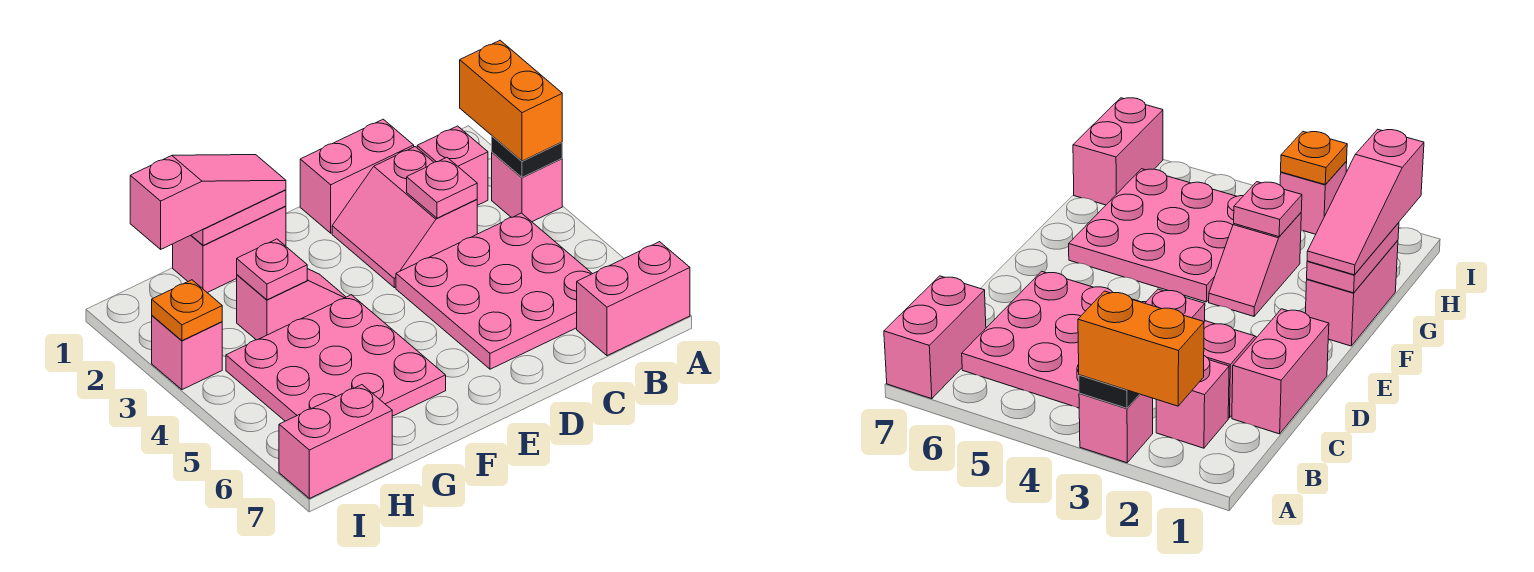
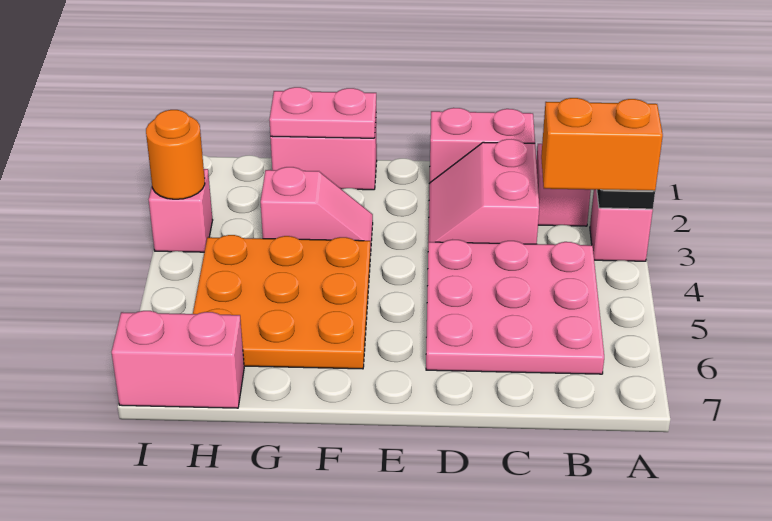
orange 1x2 brick [460,40,562,161] -> orange 1x2 brick turned to [541,98,663,191]
pink 1x2 brick [577,242,690,356] -> none
pink 1x1 plate [407,158,477,218] -> none
pink 1x3 slope [130,155,286,249] -> none
pink 3x3 plate [226,295,446,421] -> orange 3x3 plate [193,235,370,369]
pink 1x1 plate [237,239,307,300] -> none
orange 1x1 plate [152,280,222,341] -> orange 1x1 round brick [146,110,205,199]

